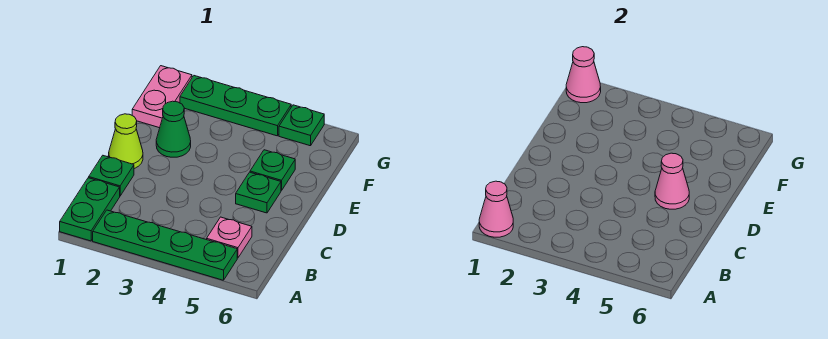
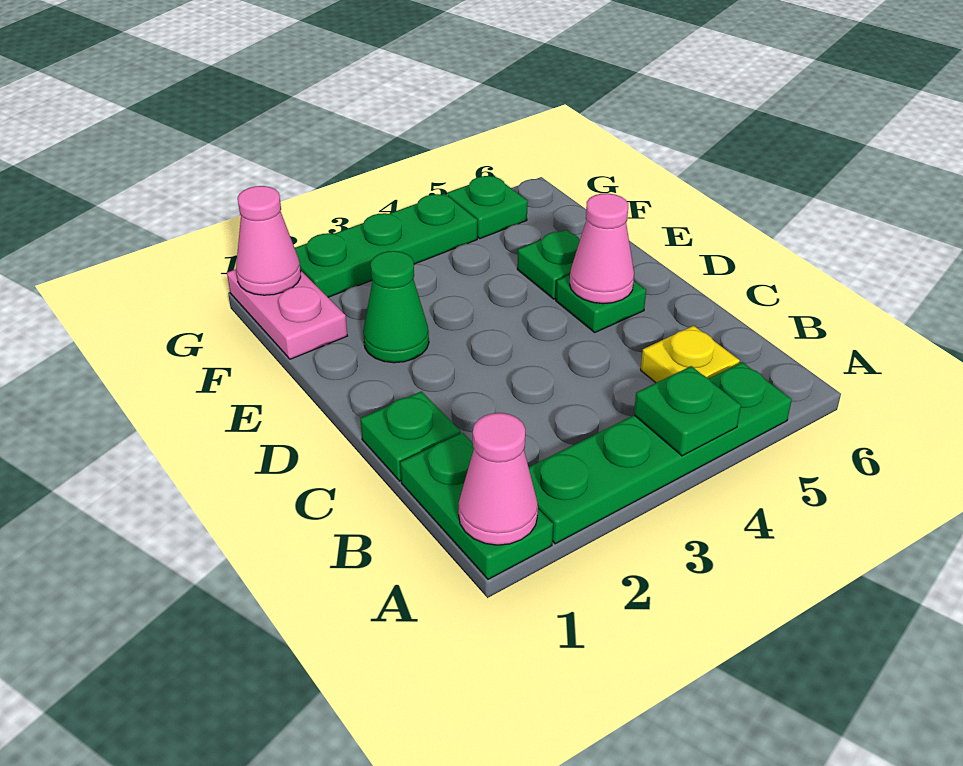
none -> green 1x1 plate [634,366,741,456]
pink 1x1 plate [207,217,252,258] -> yellow 1x1 plate [641,326,740,383]
lime 1x1 cone [109,114,143,169] -> none

